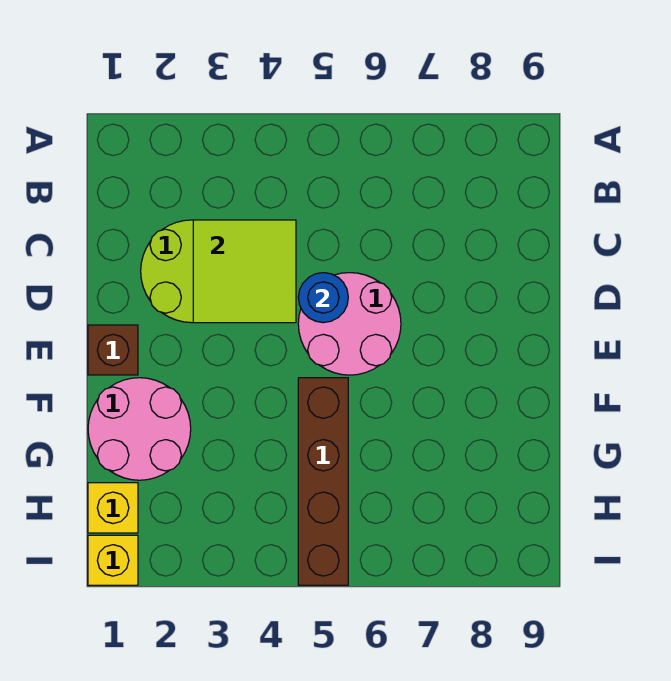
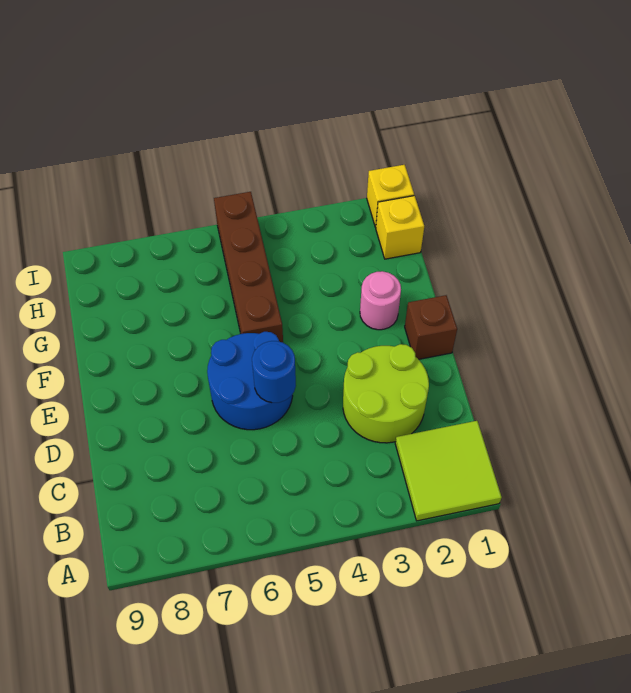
lime 2x2 tile [193,220,296,323] -> lime 2x2 tile moved to [395,421,502,521]
pink 2x2 round brick [298,273,401,375] -> blue 2x2 round brick [207,332,293,430]
pink 2x2 round brick [88,378,191,480] -> pink 1x1 round brick [360,271,401,330]

